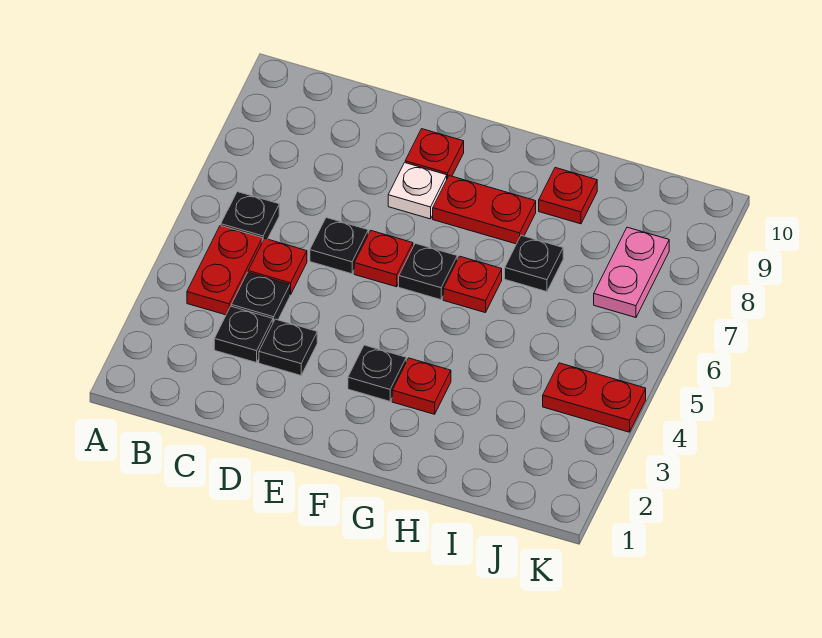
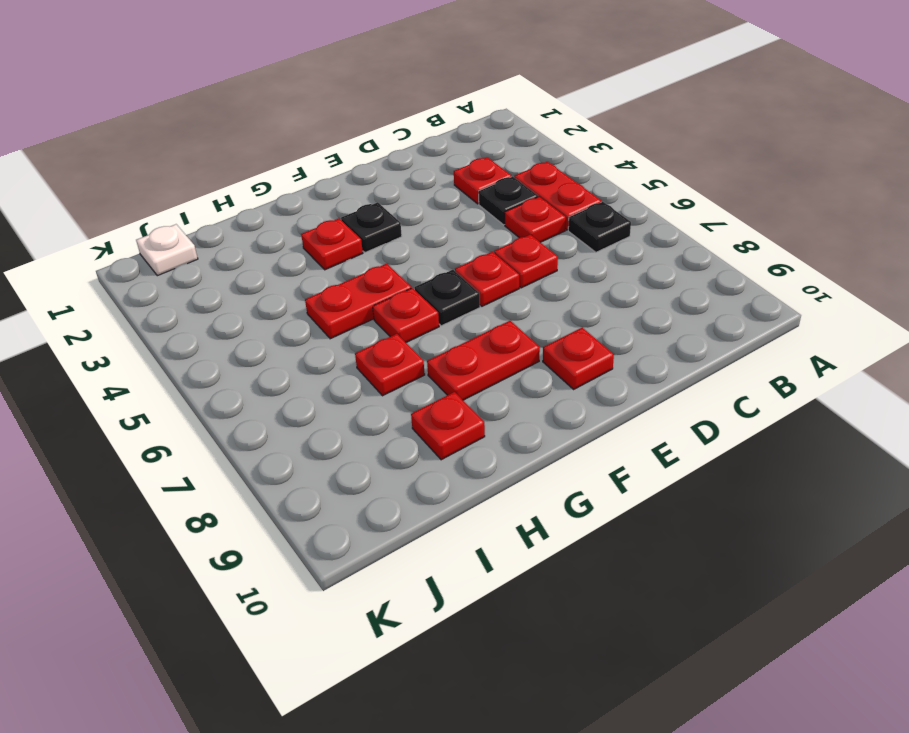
black 1x1 plate [214,306,273,363] -> red 1x1 plate [454,157,511,204]
black 1x1 plate [259,319,317,375] -> none
black 1x1 plate [310,218,368,274] -> red 1x1 plate [494,234,558,288]
white 1x1 plate [388,163,447,219] -> white 1x1 plate moved to [136,224,198,276]
black 1x1 plate [505,235,563,292] -> red 1x1 plate [355,334,425,396]
red 1x2 plate [543,363,646,432] -> red 1x2 plate moved to [305,264,411,339]
pink 1x2 plate [594,227,669,318] -> none

